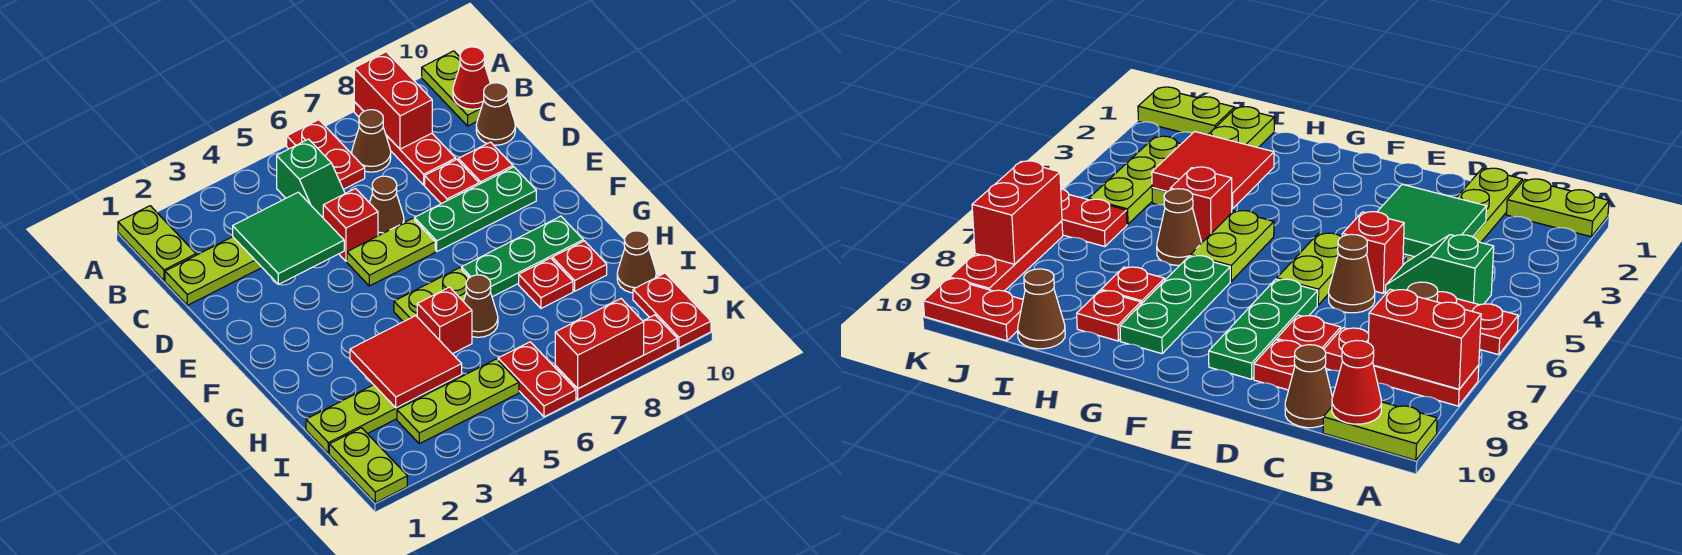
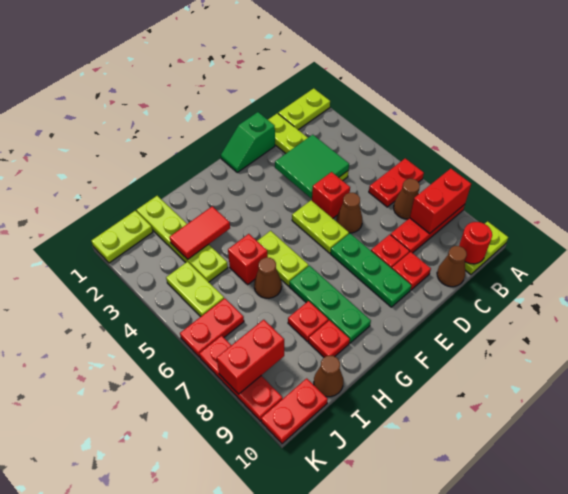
green 1x2 slope [277,139,345,217] -> green 1x2 slope moved to [221,112,275,172]
red 1x1 cone [453,47,491,109] -> red 1x1 round brick [459,222,492,264]
red 2x2 tile [350,316,462,408] -> red 1x2 tile [170,206,230,259]
lime 1x3 plate [397,359,519,444] -> lime 1x2 plate [166,262,224,317]
red 1x2 brick [555,299,644,388] -> red 1x2 brick turned to [217,320,284,394]

